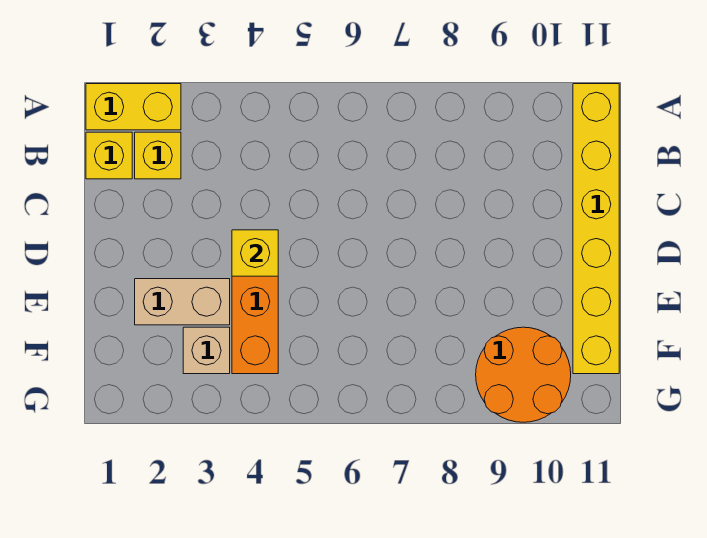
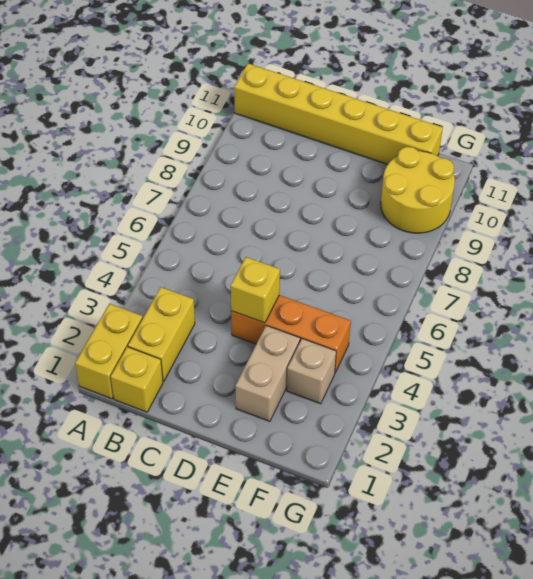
yellow 1x1 brick [135,132,181,179] -> yellow 1x2 brick [128,287,195,381]
orange 2x2 round brick [476,327,571,422] -> yellow 2x2 round brick [381,147,455,233]

